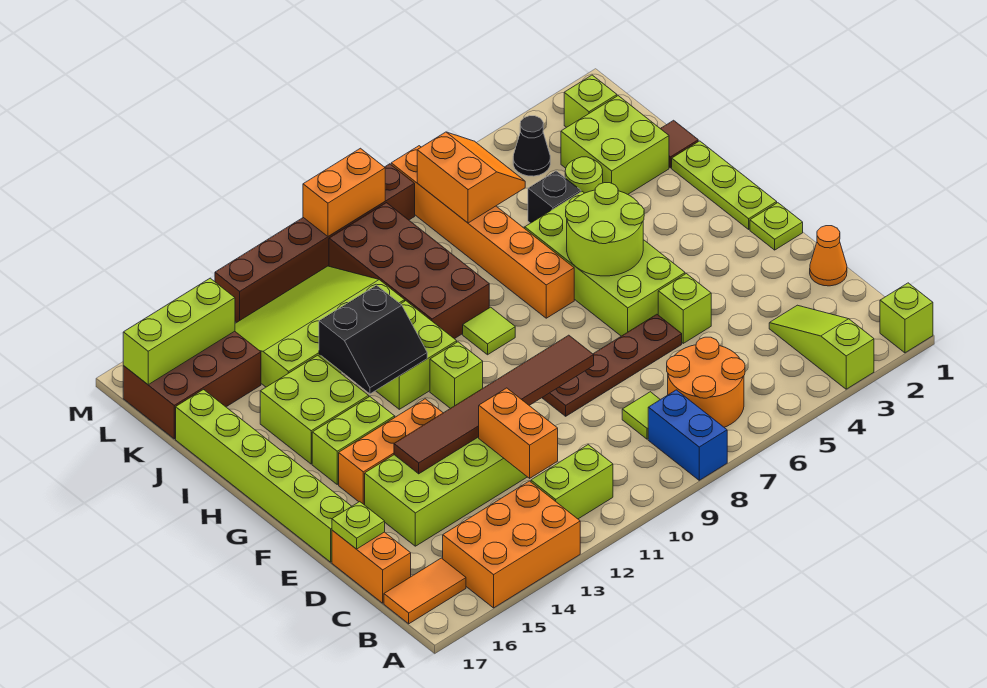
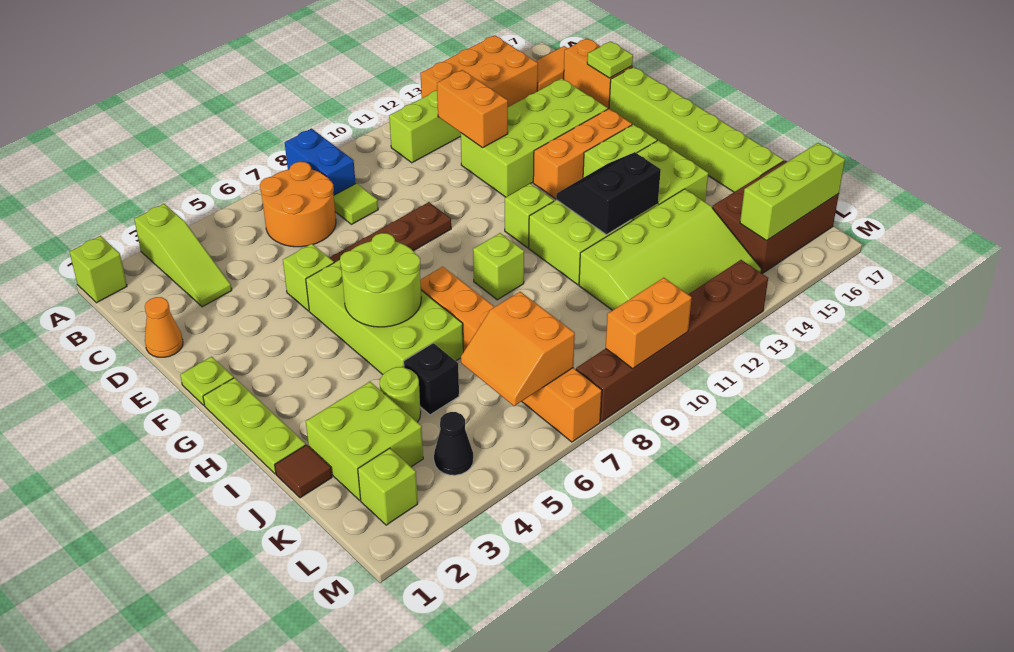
brown 1x6 tile [394,335,594,474] -> none
lime 1x1 tile [463,307,515,355] -> lime 1x1 brick [473,233,524,300]
brown 2x4 brick [329,203,489,339] -> none

